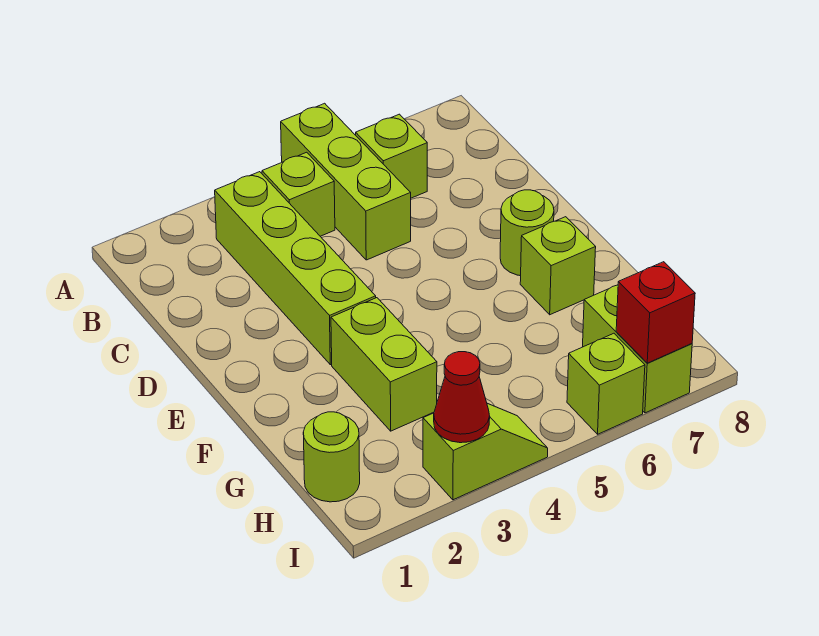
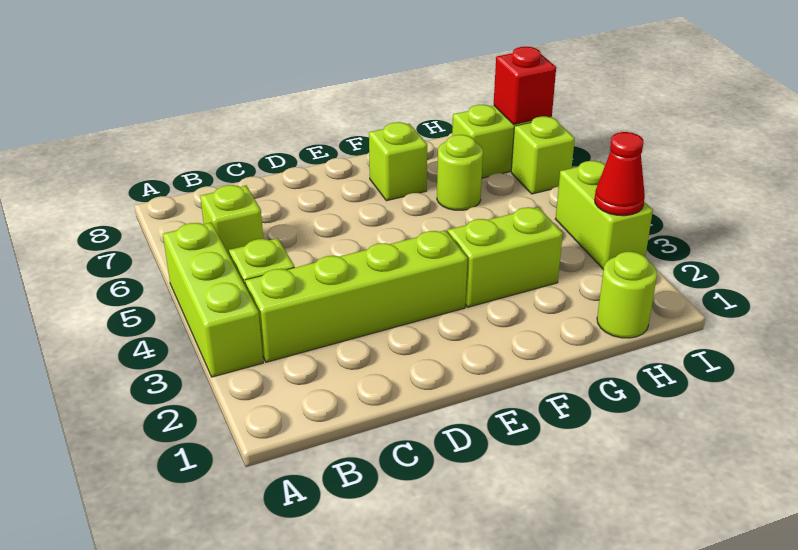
lime 1x3 brick [281,103,411,260] -> lime 1x3 brick turned to [163,222,263,377]
lime 1x1 round brick [500,190,554,276] -> lime 1x1 round brick moved to [437,135,483,210]
lime 1x2 slope [423,403,548,500] -> lime 1x2 brick [555,161,653,270]

